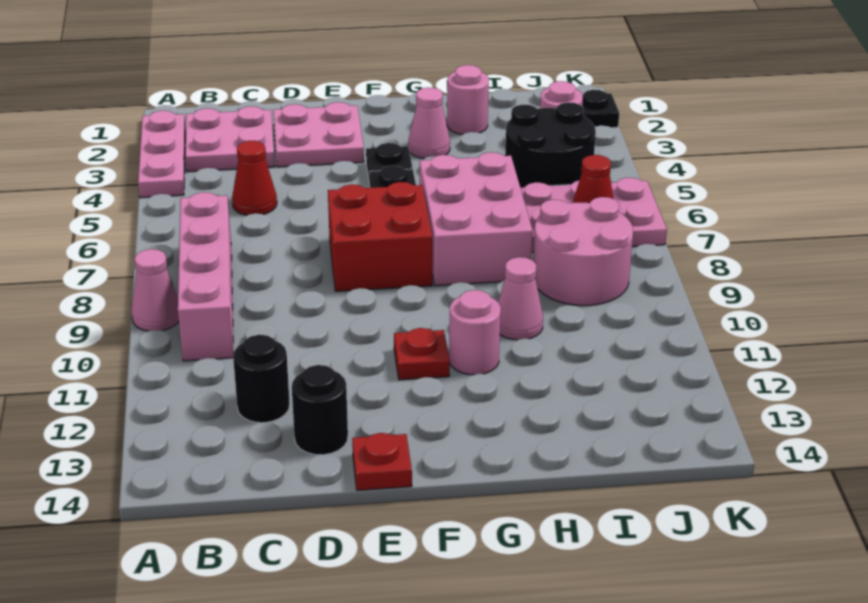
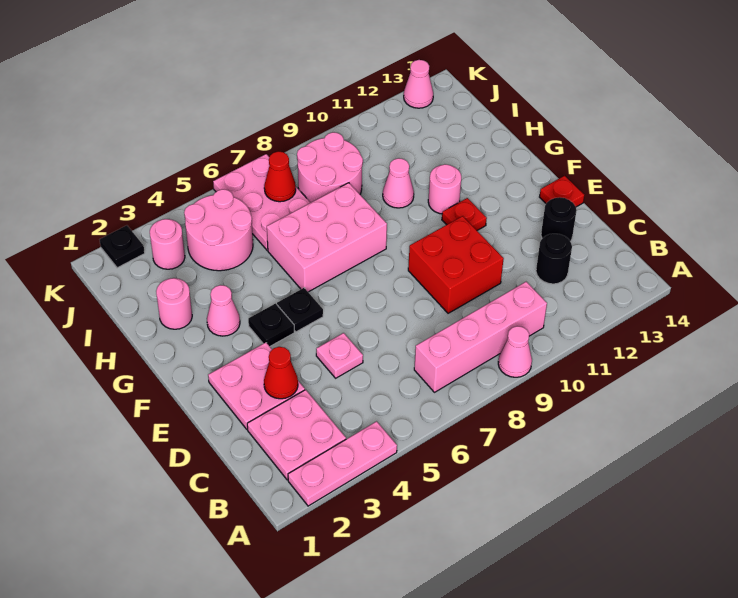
red 1x1 cone [232,141,277,215] -> red 1x1 cone moved to [264,347,298,399]
none -> pink 1x1 plate [316,333,363,378]
red 2x2 brick [328,182,432,291] -> red 2x2 brick moved to [408,216,504,313]
black 2x2 round brick [505,102,596,187] -> pink 2x2 round brick [184,189,253,271]
none -> pink 1x1 cone [404,60,433,108]

